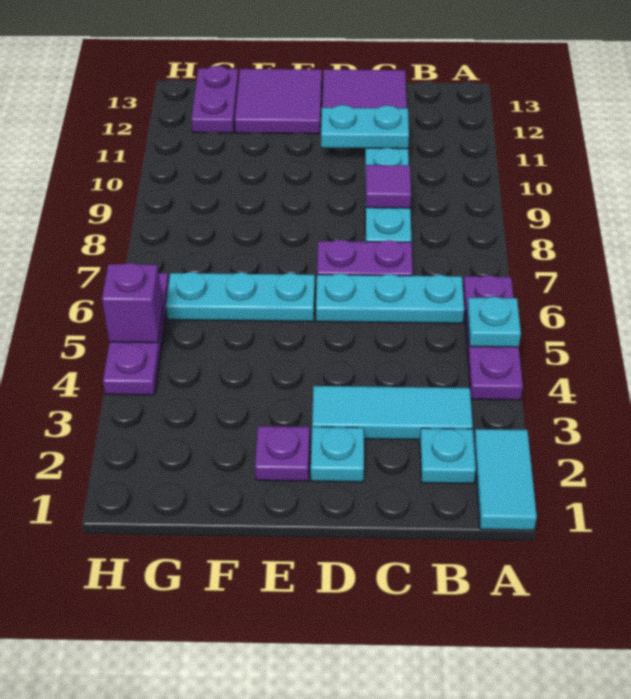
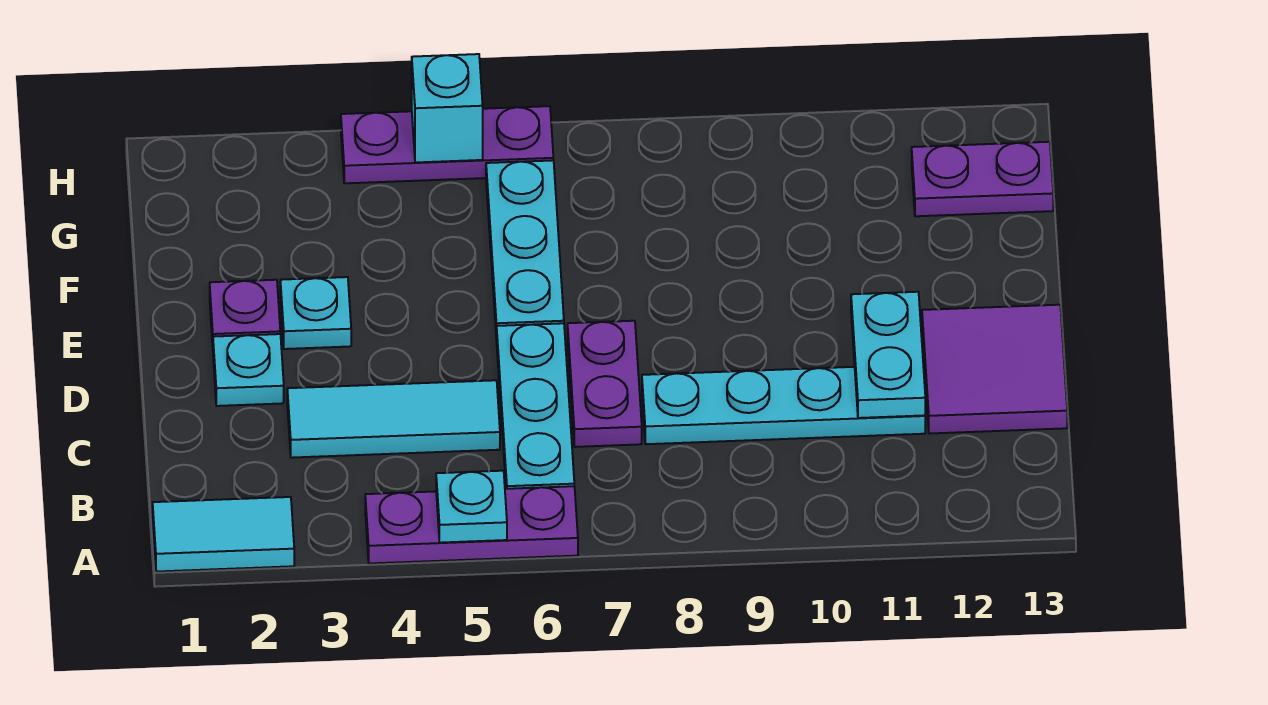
cyan 1x1 plate [420,428,476,484] -> cyan 1x1 plate moved to [280,277,351,349]
cyan 1x3 tile [312,386,473,440] -> cyan 1x3 tile turned to [287,380,500,458]
purple 1x1 tile [366,165,411,208] -> none
purple 2x2 tile [235,69,322,134] -> none
purple 1x1 brick [102,263,163,343] -> cyan 1x1 brick [412,54,483,162]

